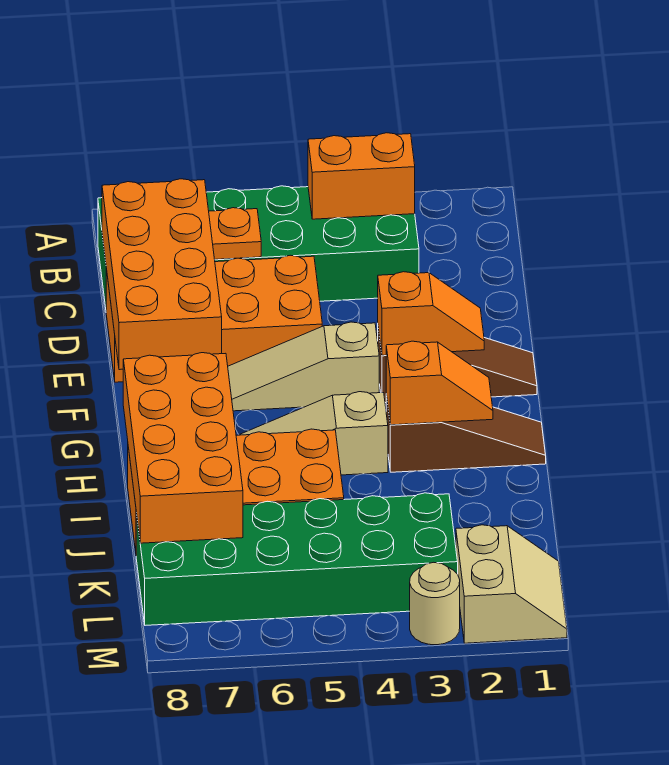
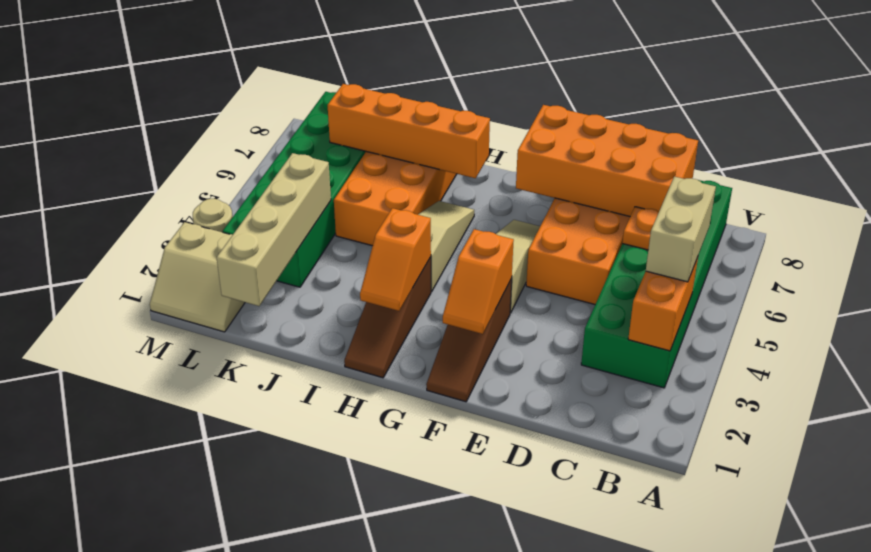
none -> tan 1x2 brick [646,177,716,282]
orange 2x4 brick [123,353,243,543] -> orange 1x4 brick [328,84,490,178]
none -> tan 1x4 brick [217,153,331,306]

